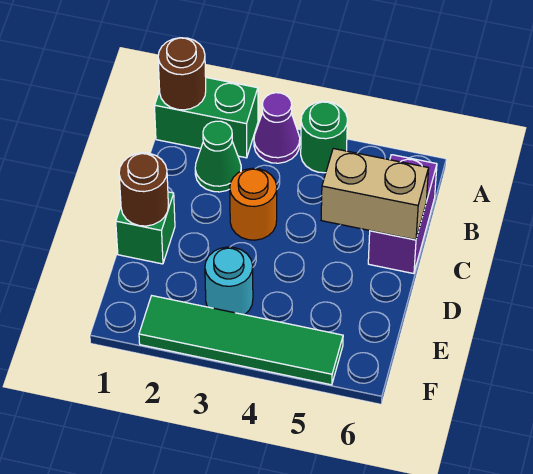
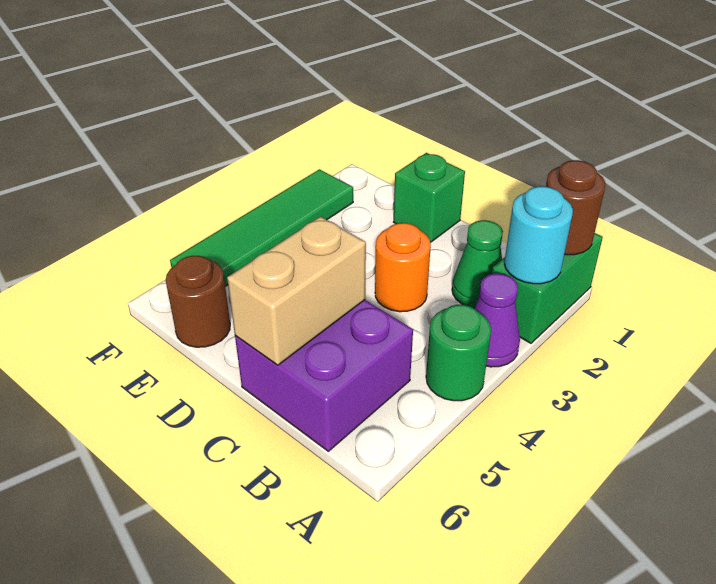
purple 1x2 brick [368,155,437,274] -> purple 2x2 brick [235,300,413,451]
brown 1x1 round brick [119,153,168,226] -> brown 1x1 round brick moved to [166,256,230,347]
cyan 1x1 round brick [205,247,253,315] -> cyan 1x1 round brick moved to [504,186,573,284]

